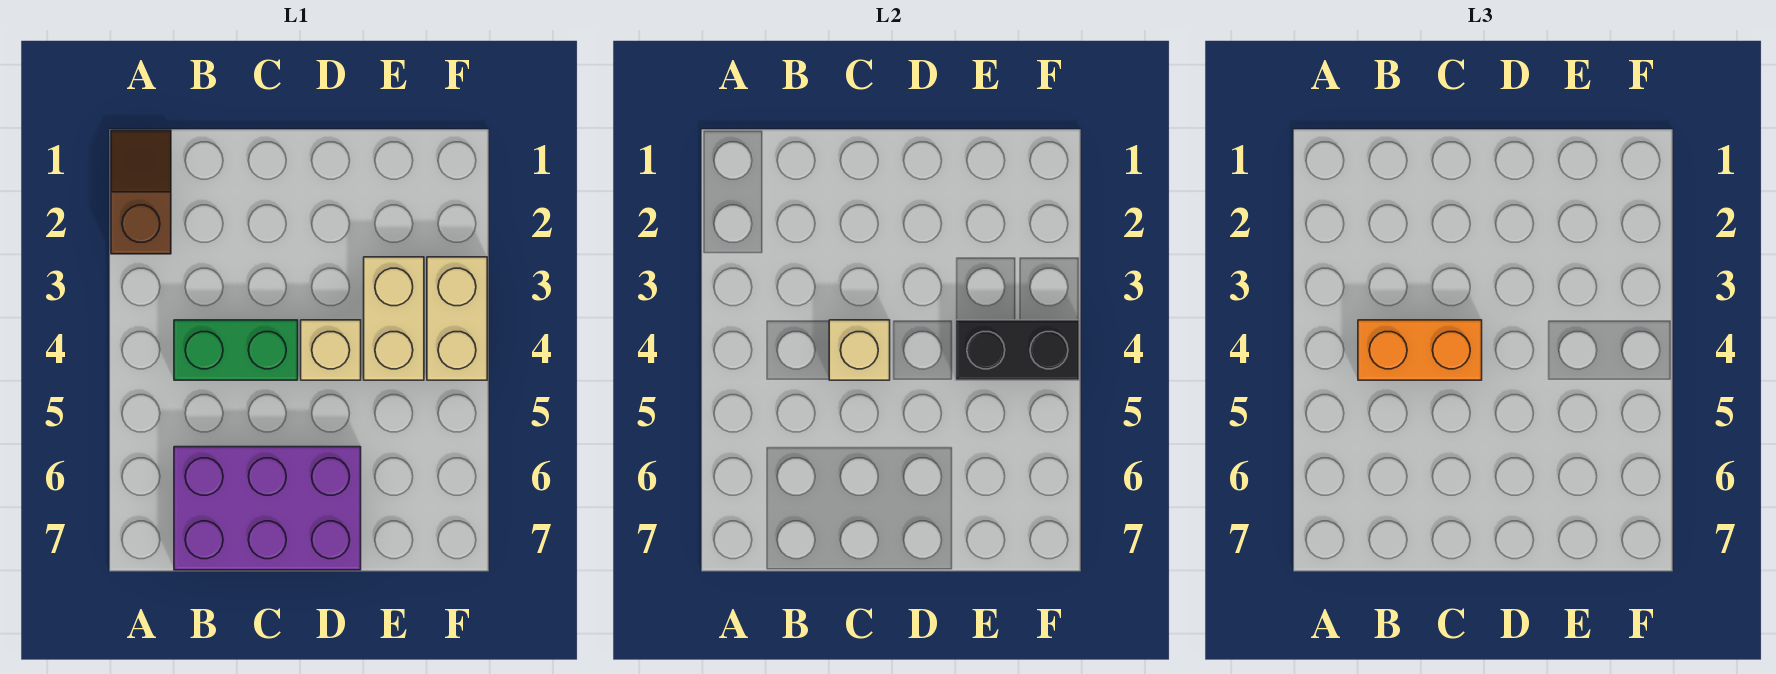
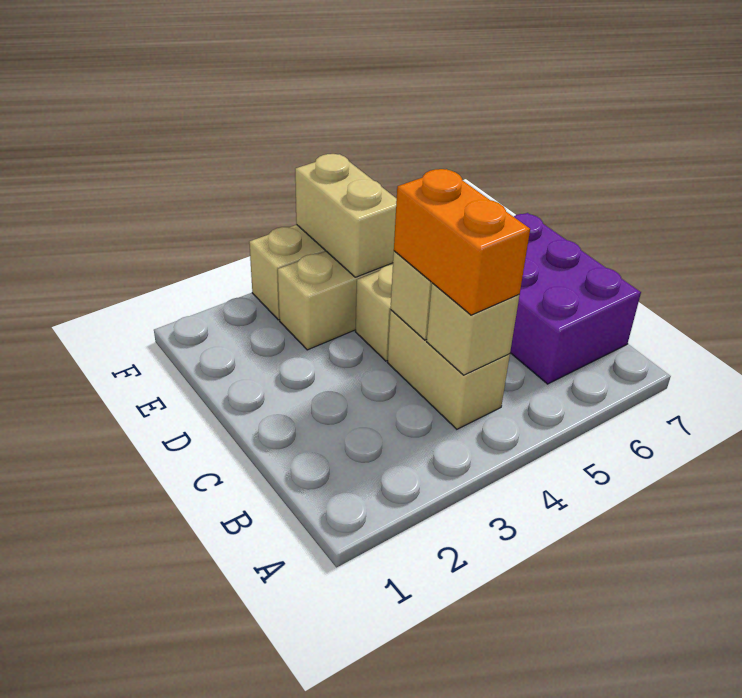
brown 1x2 slope [111,130,171,254] -> none
green 1x2 brick [174,320,298,380] -> tan 1x2 brick [388,310,510,429]
none -> tan 1x1 brick [427,283,519,375]
black 1x2 brick [956,320,1079,380] -> tan 1x2 brick [295,154,397,277]

